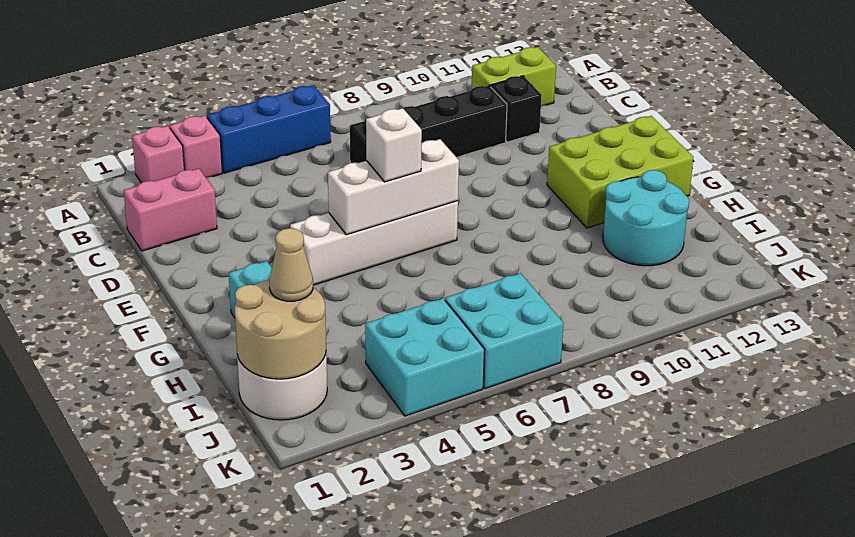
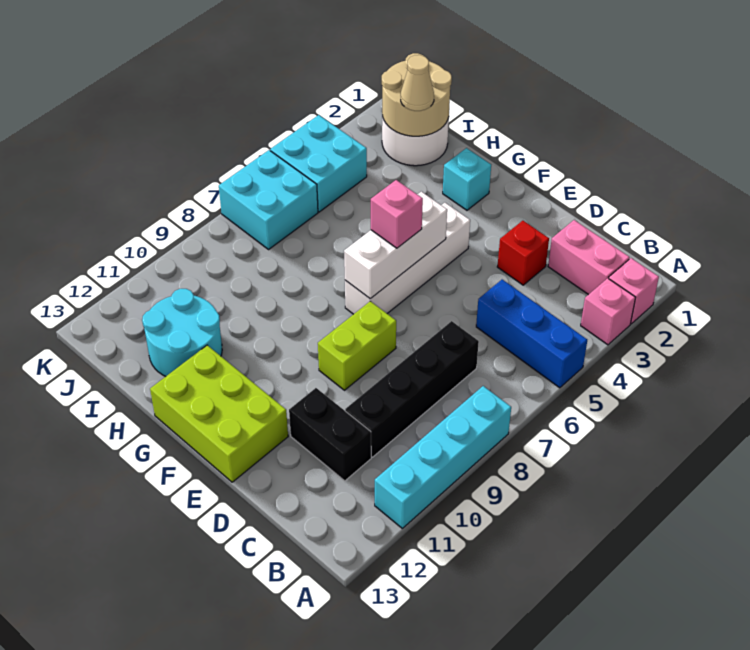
blue 1x3 brick [207,85,331,173] -> blue 1x3 brick turned to [476,280,587,388]
none -> cyan 1x4 brick [375,386,511,528]
lime 1x2 brick [472,47,556,106] -> lime 1x2 brick moved to [318,301,396,390]
pink 1x2 brick [124,169,217,251] -> pink 1x2 brick turned to [548,220,630,295]
black 1x1 brick [491,76,542,142] -> black 1x2 brick [289,388,371,481]
none -> red 1x1 brick [497,221,549,285]
white 1x1 brick [366,108,422,182] -> pink 1x1 brick [371,180,423,248]
lime 2x3 brick [547,116,693,228] -> lime 2x3 brick turned to [150,345,288,482]

